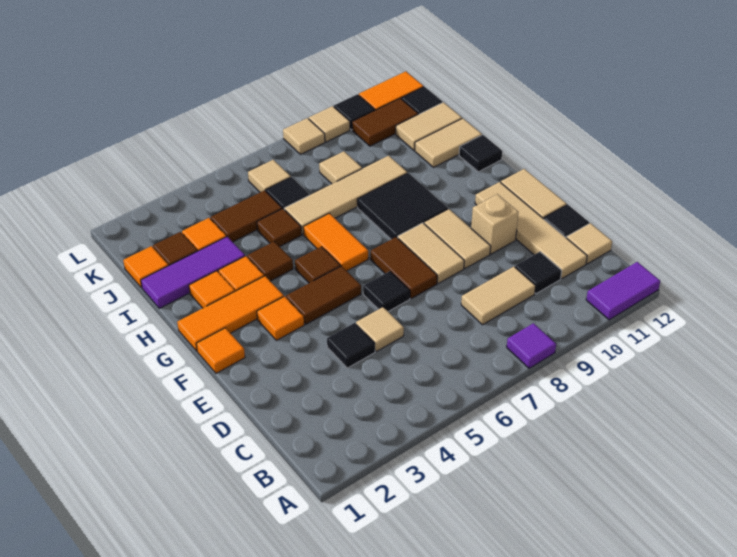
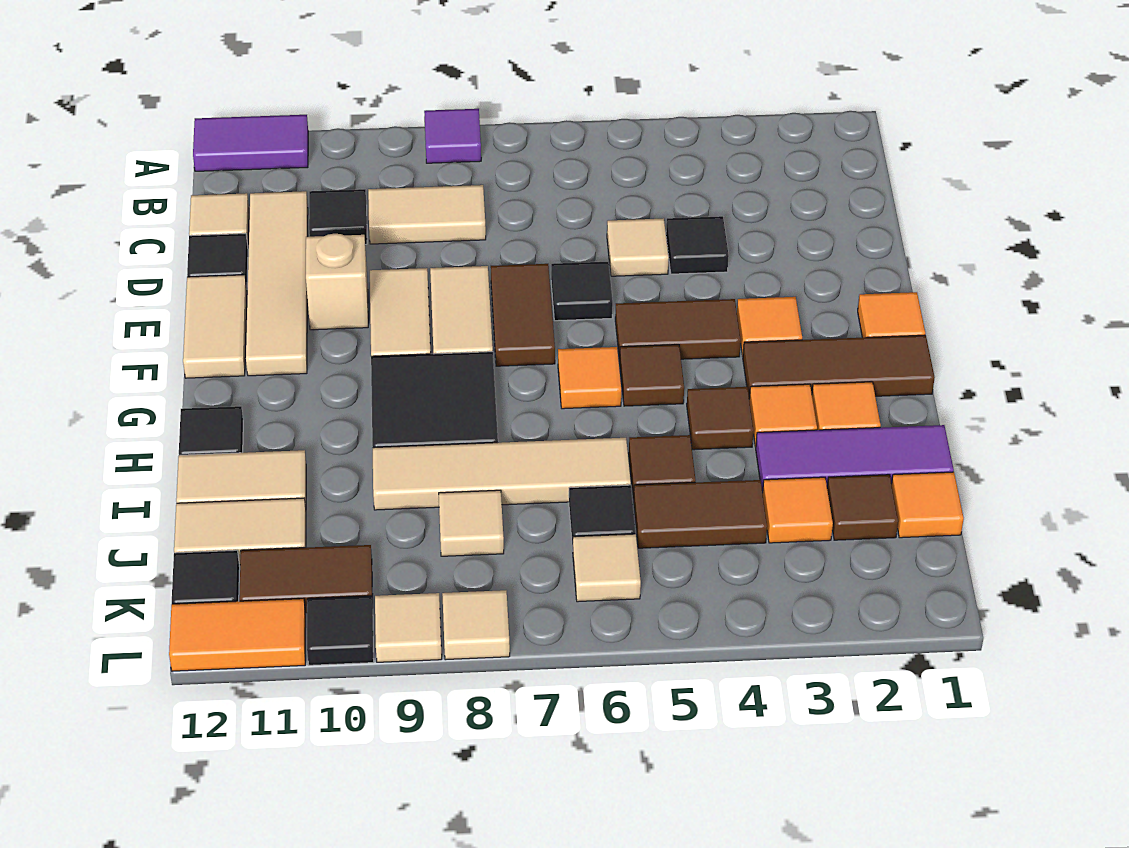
orange 1x3 tile [177,276,284,351] -> brown 1x3 tile [743,335,935,398]
orange 1x2 tile [303,213,368,271] -> orange 1x1 tile [558,347,621,409]

